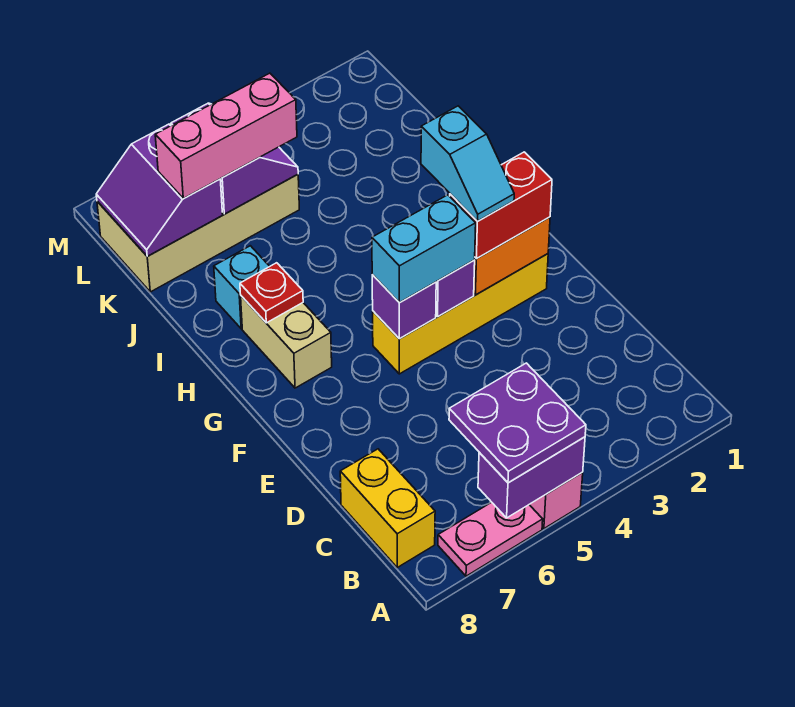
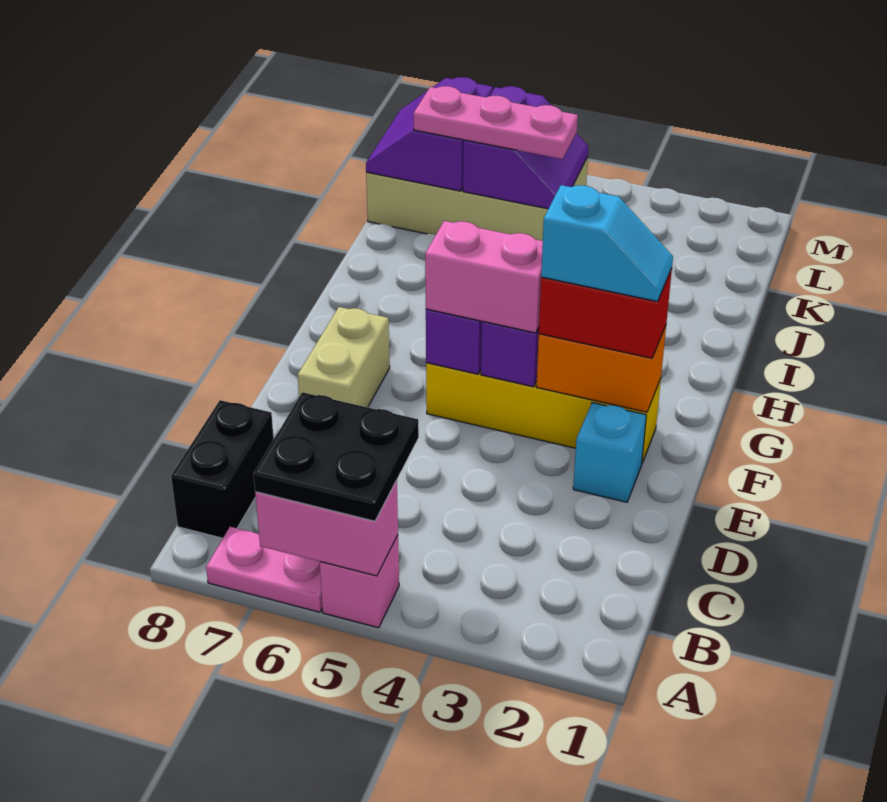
purple 1x2 brick [478,437,585,518] -> pink 1x2 brick [255,480,398,576]
purple 2x2 plate [449,363,586,483] -> black 2x2 plate [254,392,419,521]
yellow 1x2 brick [340,449,435,567] -> black 1x2 brick [171,400,274,538]
cyan 1x2 slope [421,106,514,221] -> cyan 1x2 slope turned to [541,185,673,302]
cyan 1x2 brick [372,195,476,302] -> pink 1x2 brick [425,221,543,333]
tan 1x2 brick [241,296,332,388] -> tan 1x2 brick moved to [298,307,390,407]
red 1x1 plate [240,263,303,323] -> none
cyan 1x1 brick [214,246,270,329] -> cyan 1x1 brick moved to [573,403,646,502]
pink 1x3 brick [155,73,297,198] -> pink 1x3 plate [413,86,578,159]

